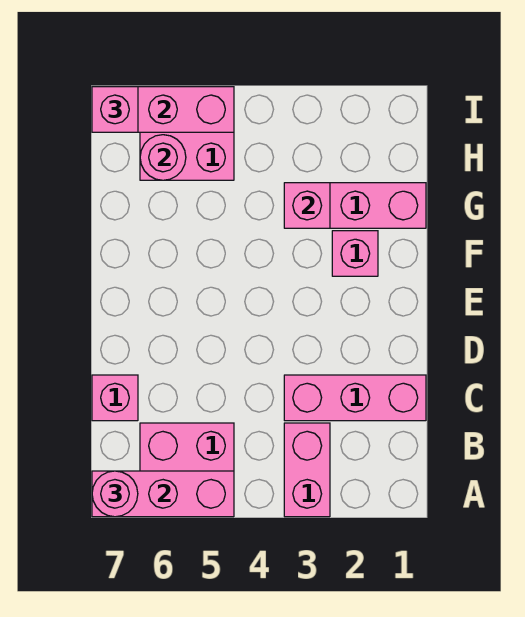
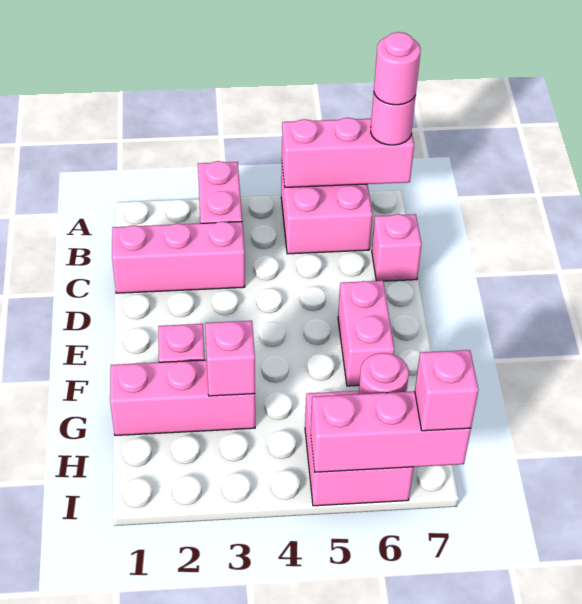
none -> pink 1x1 round brick [374,32,421,105]
none -> pink 1x2 brick [338,281,394,386]

